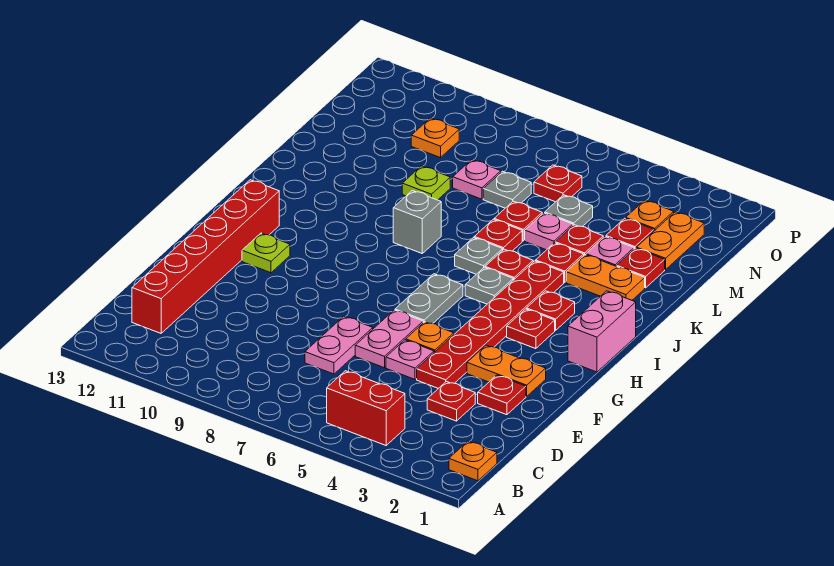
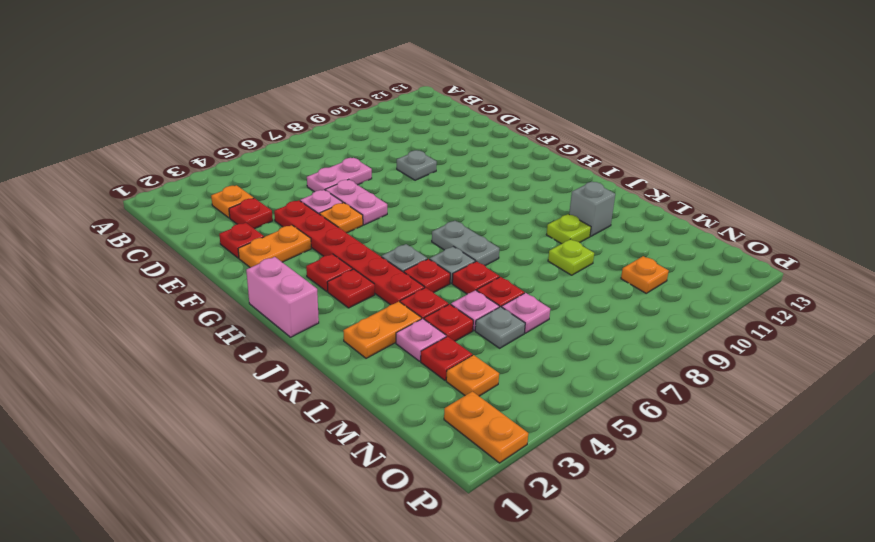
orange 1x1 plate [449,441,497,481] -> orange 1x1 plate moved to [211,185,253,218]
red 1x2 brick [327,371,405,445] -> none
red 1x6 brick [132,180,279,333] -> none
pink 1x2 plate [305,316,373,374] -> pink 1x2 plate turned to [307,158,372,192]
grey 1x2 plate [395,274,463,324] -> grey 1x2 plate moved to [432,221,499,266]
lime 1x1 plate [242,233,290,273] -> lime 1x1 plate moved to [546,214,591,244]
grey 1x1 brick [393,191,441,253] -> grey 1x1 brick moved to [569,182,615,236]
red 1x1 plate [617,248,665,288] -> none
orange 1x2 plate [636,212,704,270] -> orange 1x2 plate moved to [444,391,528,463]
grey 1x1 plate [483,171,531,208] -> grey 1x1 plate moved to [397,150,437,180]
pink 1x1 plate [453,160,501,199] -> pink 1x1 plate moved to [502,293,550,333]
red 1x1 plate [534,165,582,202] -> none

